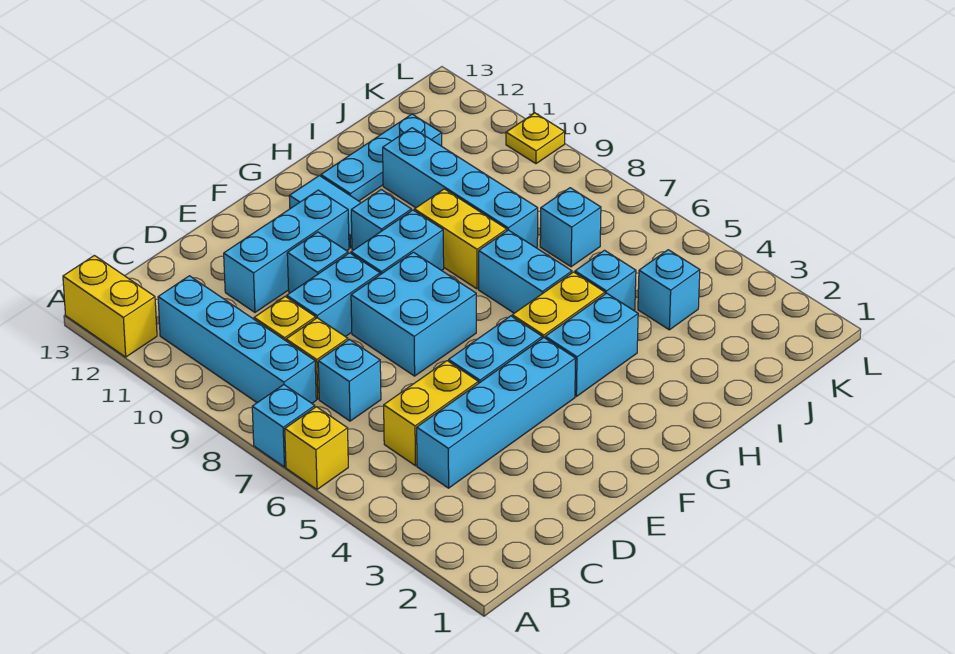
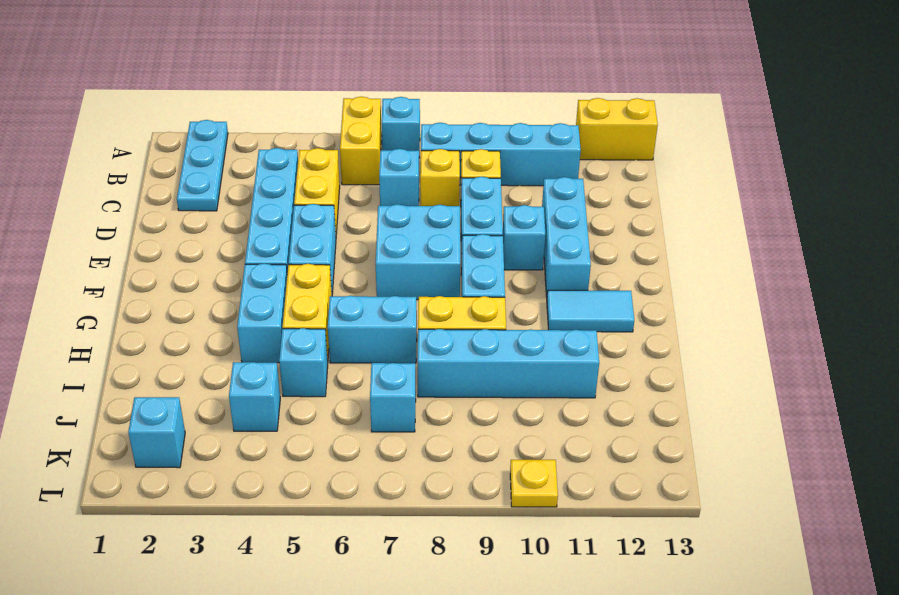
yellow 1x1 brick [285,407,348,489] -> yellow 1x2 brick [340,97,382,185]
cyan 1x1 brick [351,190,411,250] -> cyan 1x1 brick moved to [128,397,185,468]
cyan 1x3 plate [321,114,442,201] -> cyan 1x3 plate moved to [177,120,228,211]

